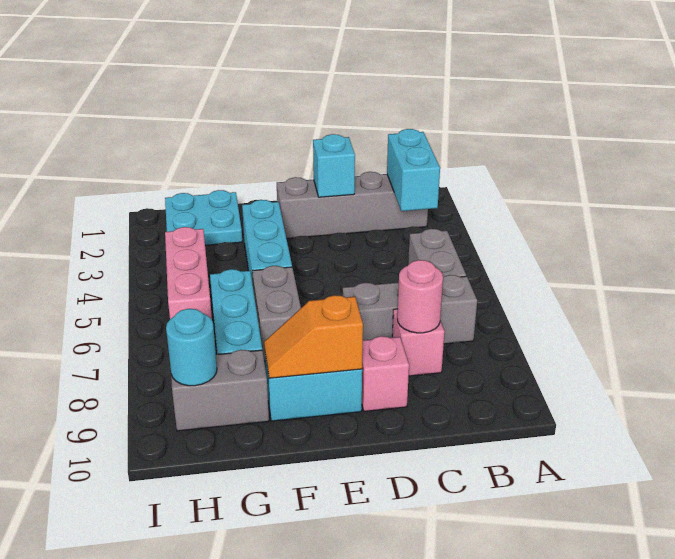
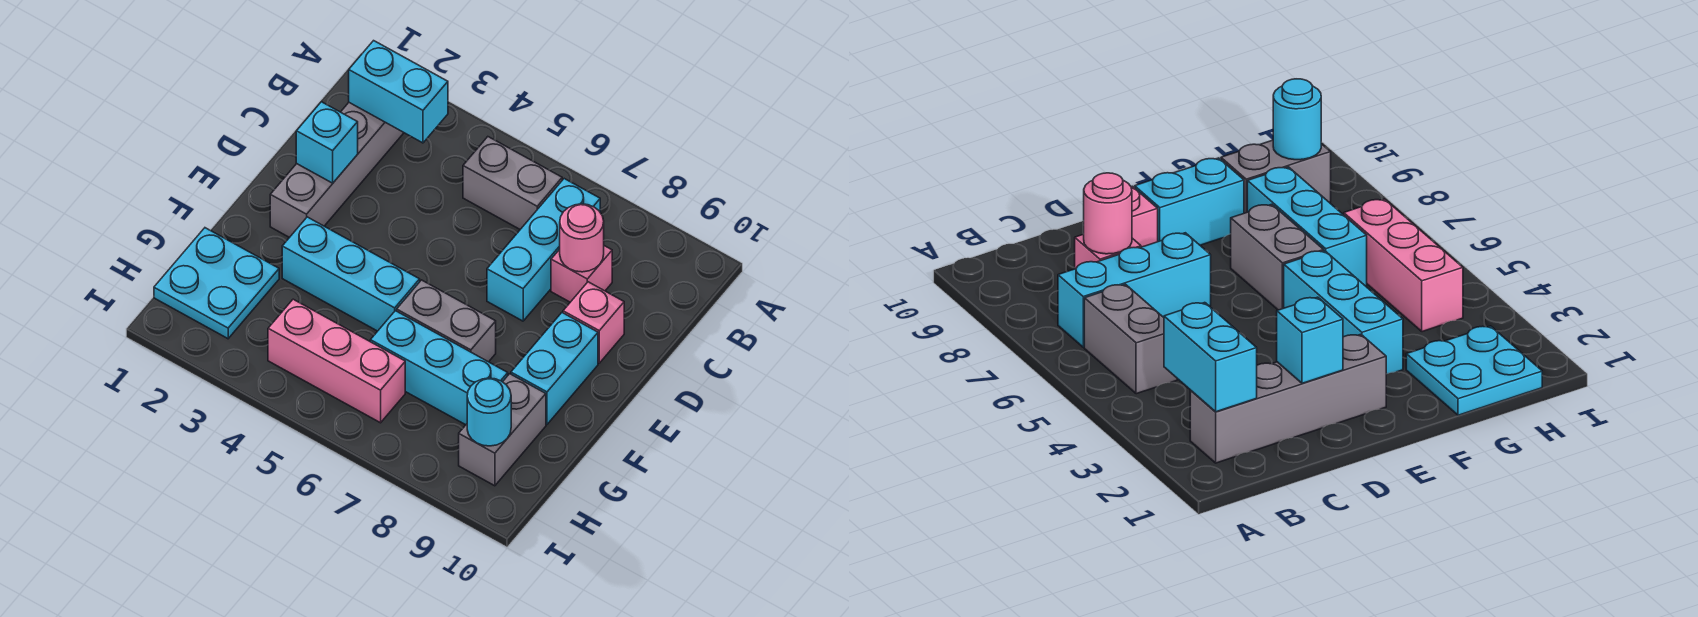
grey 1x3 brick [343,275,477,344] -> cyan 1x3 brick [487,179,600,321]
orange 1x2 slope [264,295,363,378] -> none

